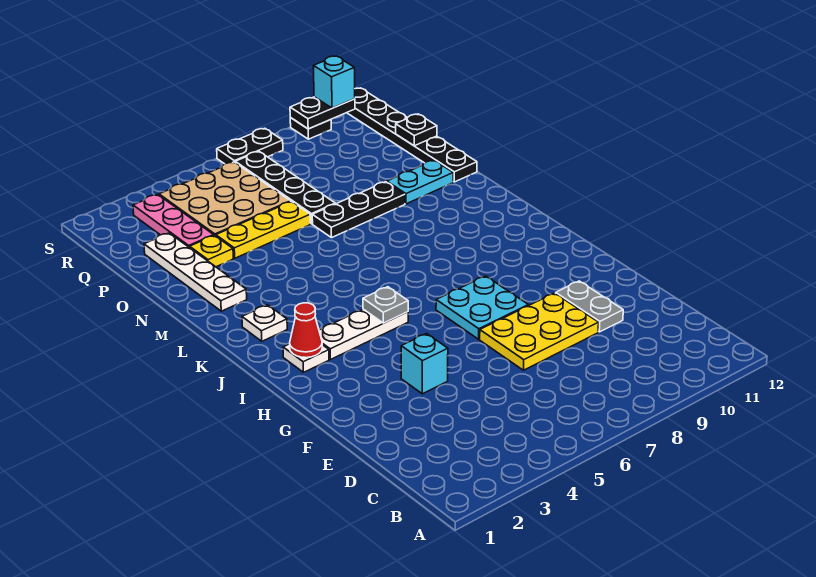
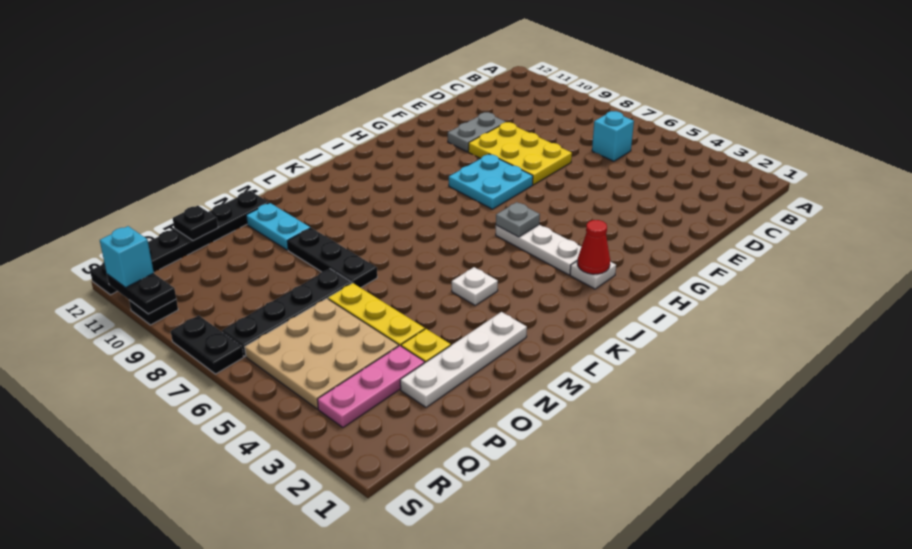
cyan 1x1 brick [401,333,448,394] -> cyan 1x1 brick moved to [592,111,634,161]
white 1x1 plate [242,305,287,341] -> white 1x1 plate moved to [452,267,498,305]

